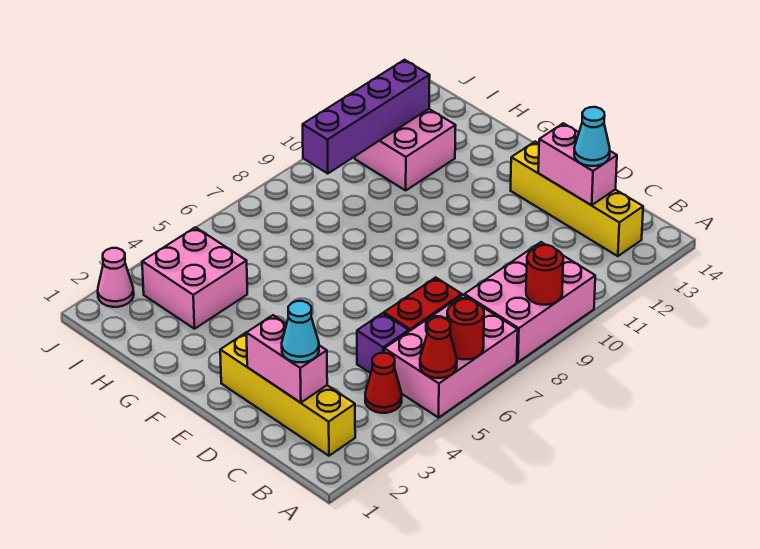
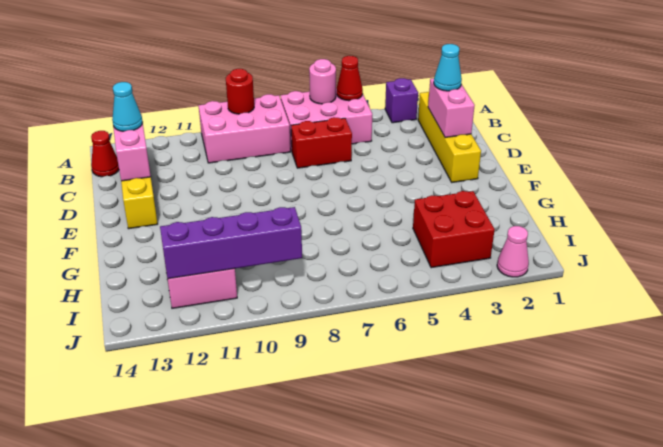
red 1x1 round brick [447,299,484,359] -> pink 1x1 round brick [309,59,336,104]
red 1x1 cone [365,353,402,413] -> red 1x1 cone moved to [91,131,119,177]
purple 1x1 brick [357,313,409,373] -> purple 1x1 brick moved to [385,78,418,123]
pink 2x2 brick [142,227,247,329] -> red 2x2 brick [413,191,495,268]

